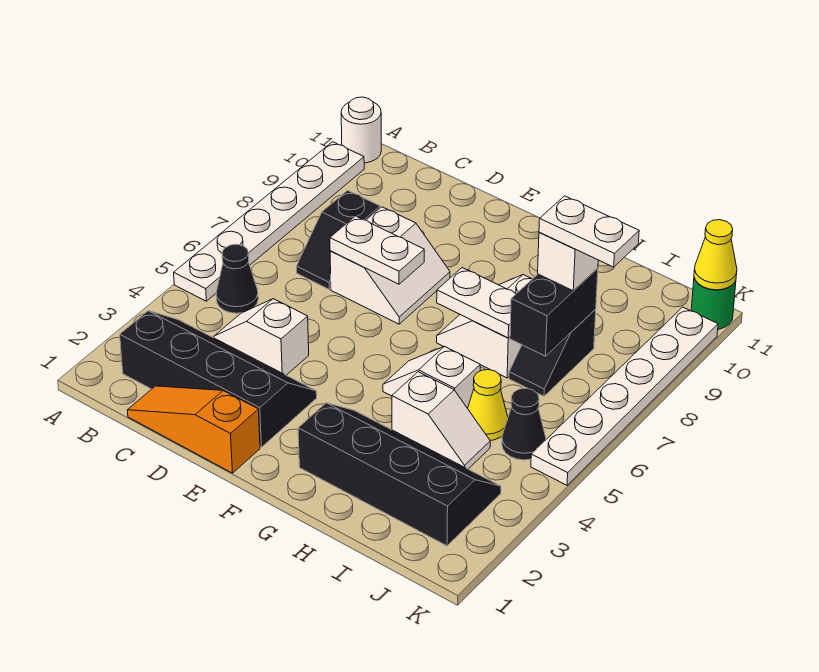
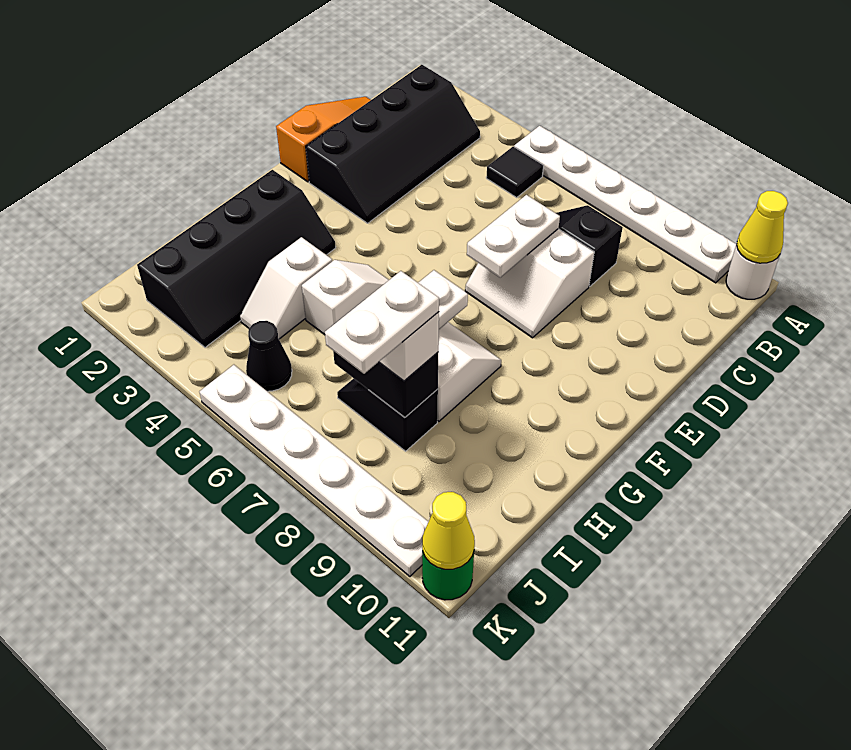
black 1x1 cone [216,244,258,313] -> black 1x1 tile [486,147,544,197]
white 1x2 slope [214,299,309,375] -> none
yellow 1x1 cone [468,370,508,440] -> yellow 1x1 cone moved to [737,191,788,263]

